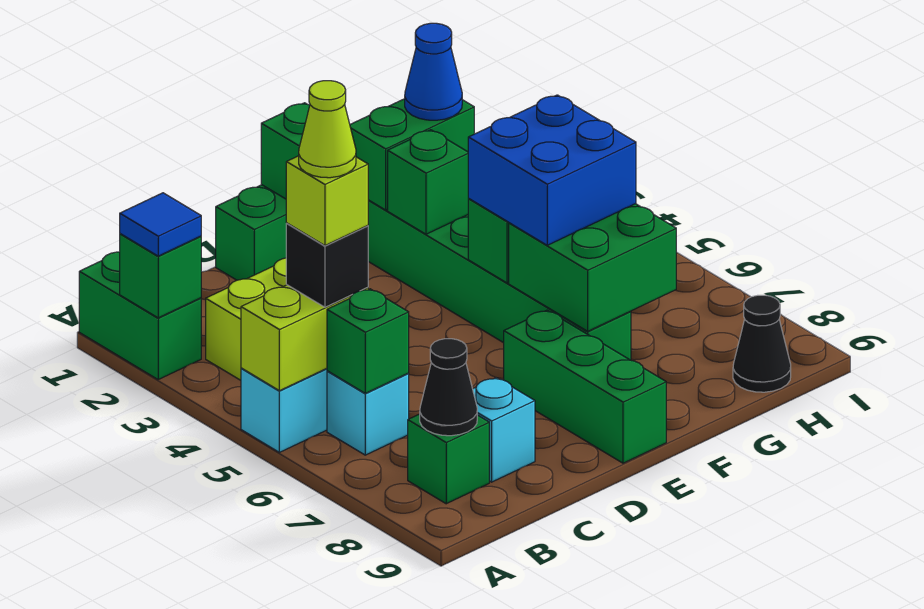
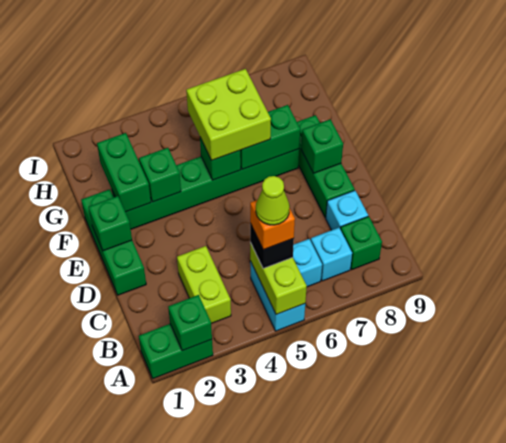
blue 1x1 tile [120,193,201,256] -> none
lime 1x1 brick [286,156,368,246] -> orange 1x1 brick [250,200,295,250]
green 1x1 brick [327,289,409,393] -> green 1x1 brick moved to [301,119,343,173]
none -> cyan 1x1 brick [311,228,352,281]
black 1x1 cone [420,339,477,436] -> none
green 1x3 brick [504,310,666,463] -> green 1x3 brick turned to [297,115,355,218]
blue 2x2 brick [468,95,636,245] -> lime 2x2 brick [186,69,271,160]
green 2x2 brick [509,204,676,331] -> green 1x2 brick [240,105,300,169]
blue 1x1 cone [405,23,462,120] -> none
black 1x1 cone [733,295,791,392] -> none

